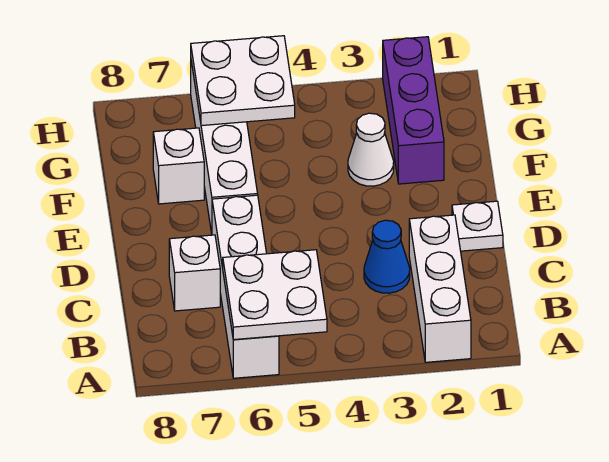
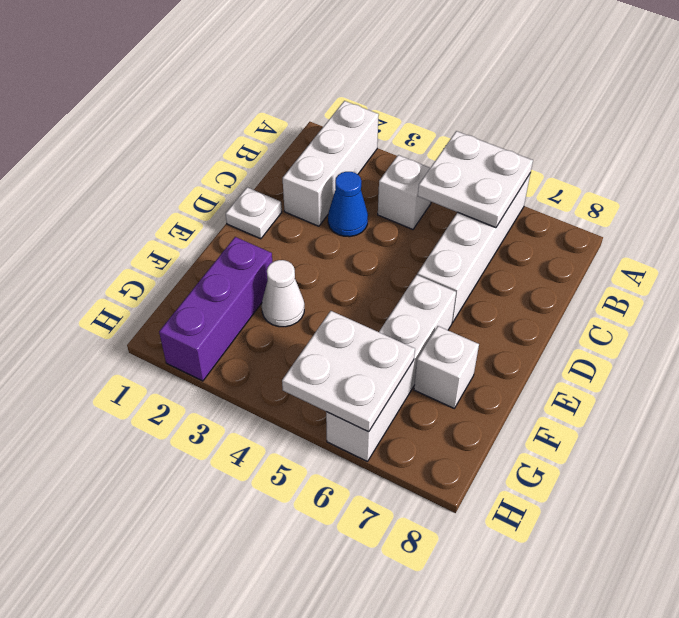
white 1x1 brick [169,235,220,311] -> white 1x1 brick moved to [378,155,431,229]

